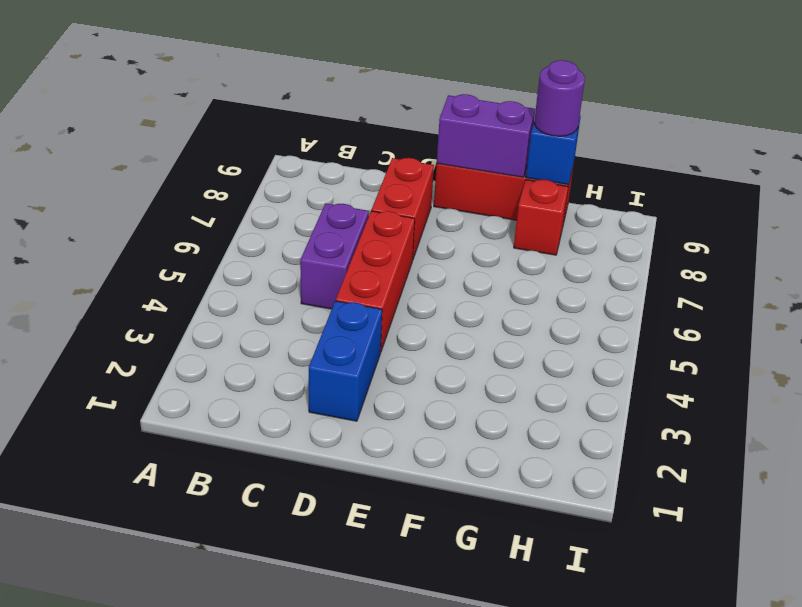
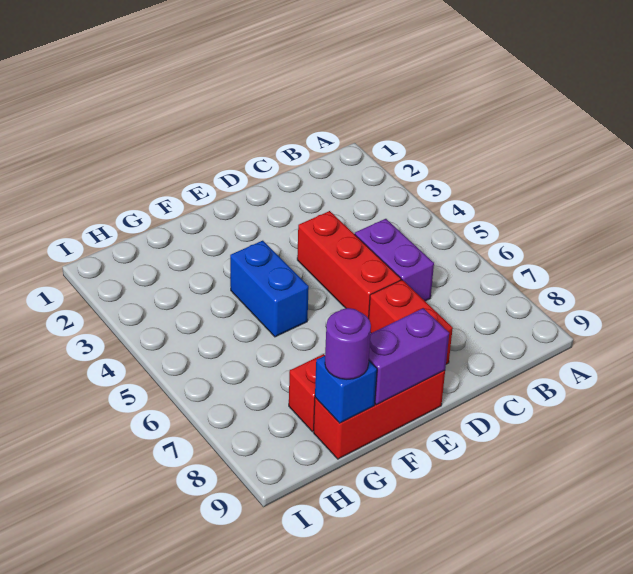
blue 1x2 brick [309,301,382,421] -> blue 1x2 brick moved to [230,241,309,337]

